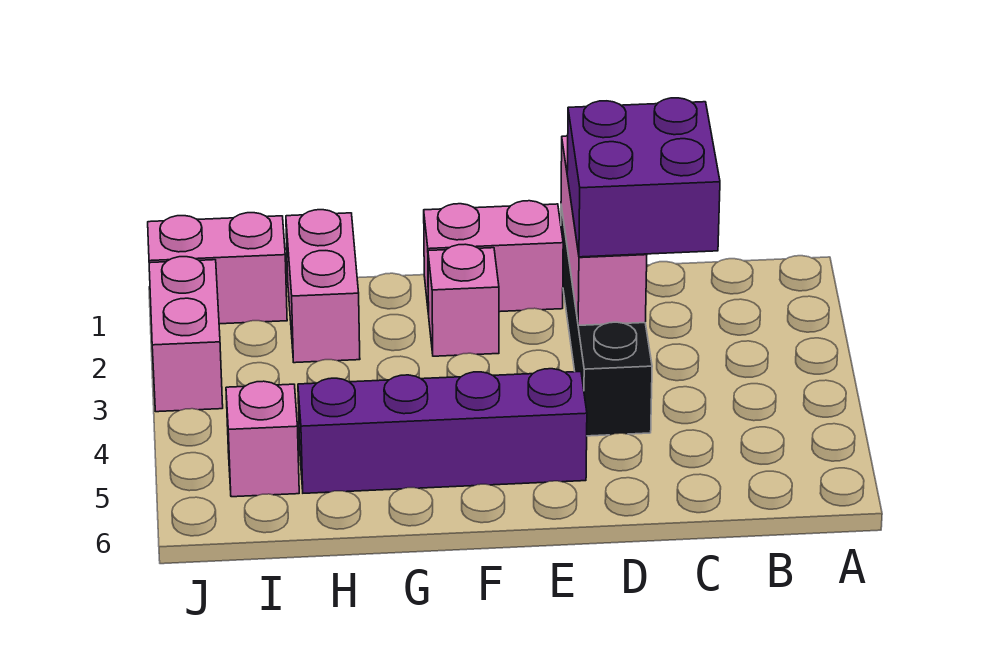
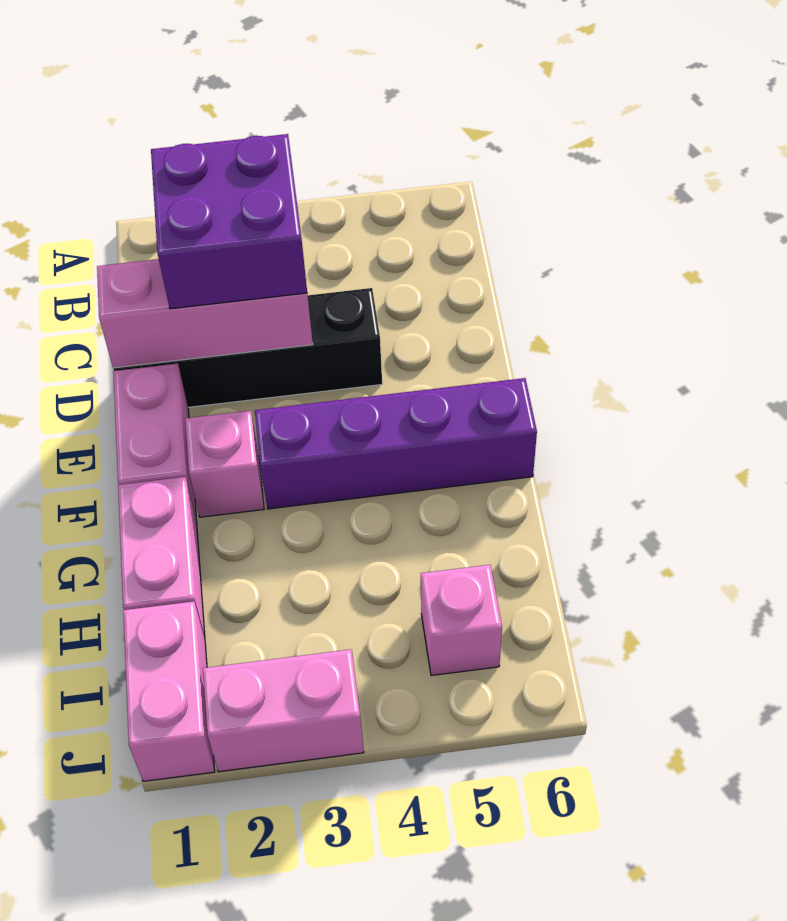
purple 1x4 brick [298,369,587,493] -> purple 1x4 brick turned to [255,378,537,509]
pink 1x2 brick [286,210,360,363] -> pink 1x2 brick turned to [118,477,205,639]

